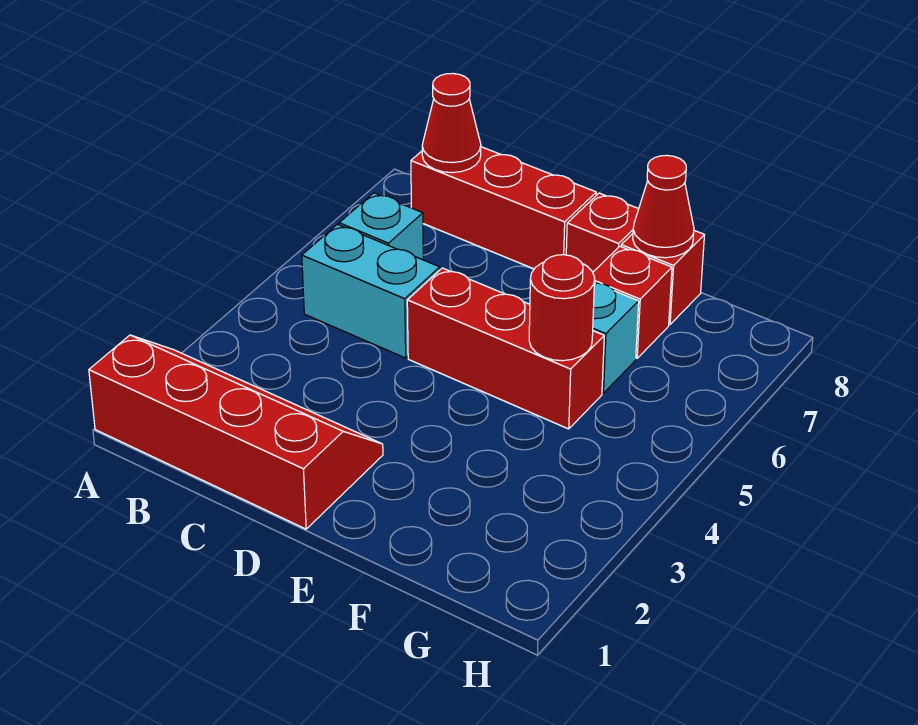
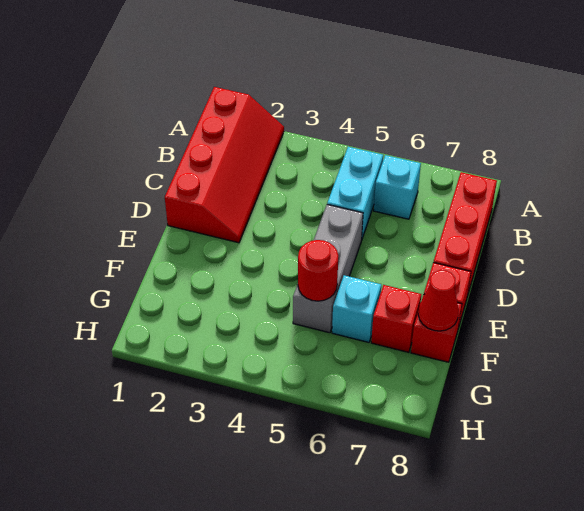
red 1x1 cone [422,73,481,173] -> none
red 1x3 brick [407,268,604,429] -> grey 1x3 brick [293,205,363,333]

